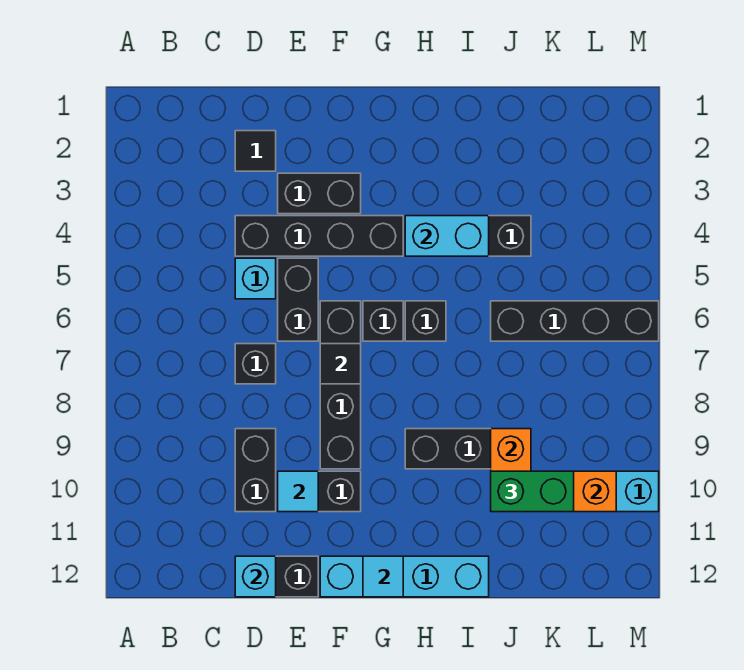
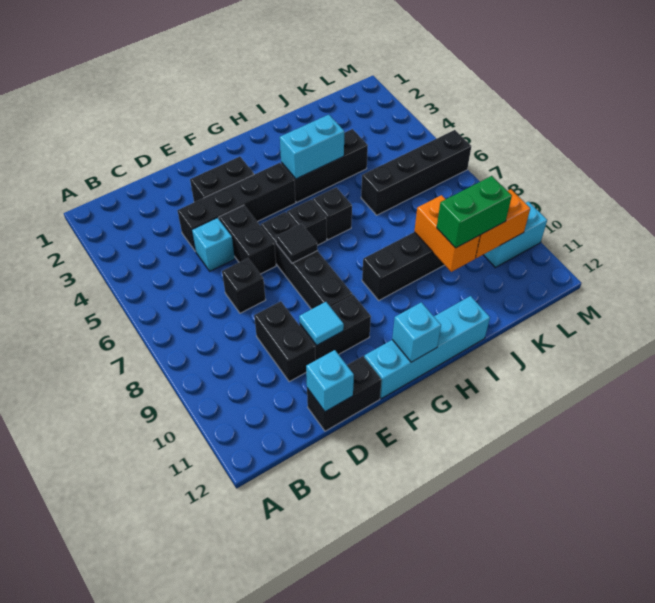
black 1x1 tile [235,131,276,171] -> none
cyan 1x1 tile [363,556,403,597] -> cyan 1x1 brick [392,302,441,362]

